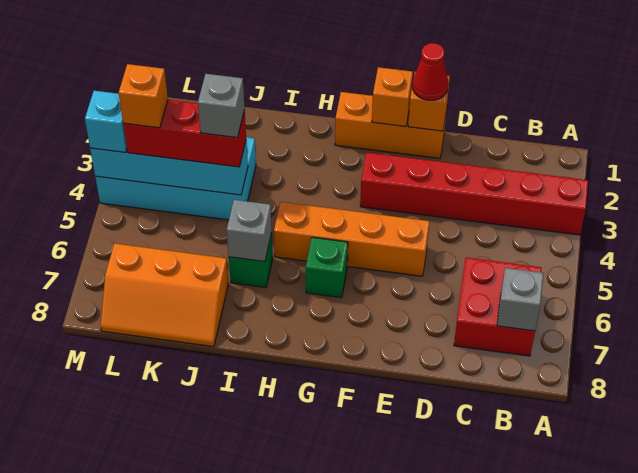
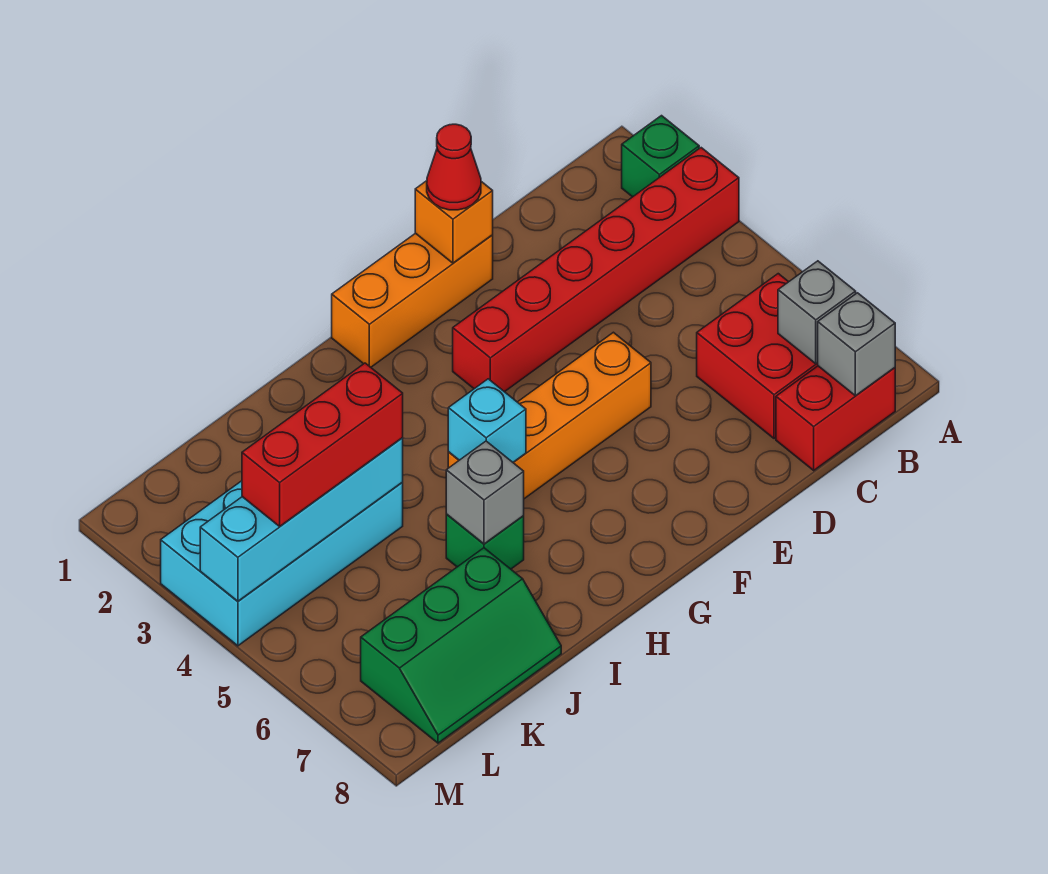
none -> red 1x2 brick [776,366,895,470]
orange 1x1 brick [372,67,413,127] -> none
green 1x1 brick [306,237,348,298] -> green 1x1 brick moved to [622,116,699,197]
grey 1x1 brick [198,74,245,138] -> grey 1x1 brick moved to [818,293,895,396]
orange 2x3 slope [101,243,229,347] -> green 2x3 slope [361,548,561,743]
orange 1x1 brick [119,64,168,128] -> none
cyan 1x1 brick [85,91,127,152] -> cyan 1x1 brick moved to [448,379,526,462]

